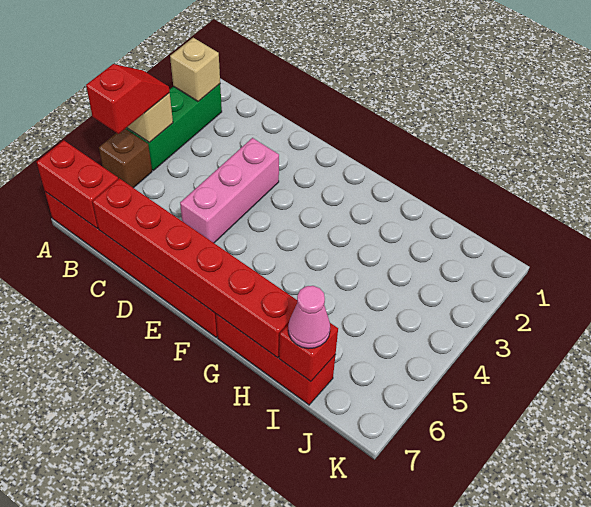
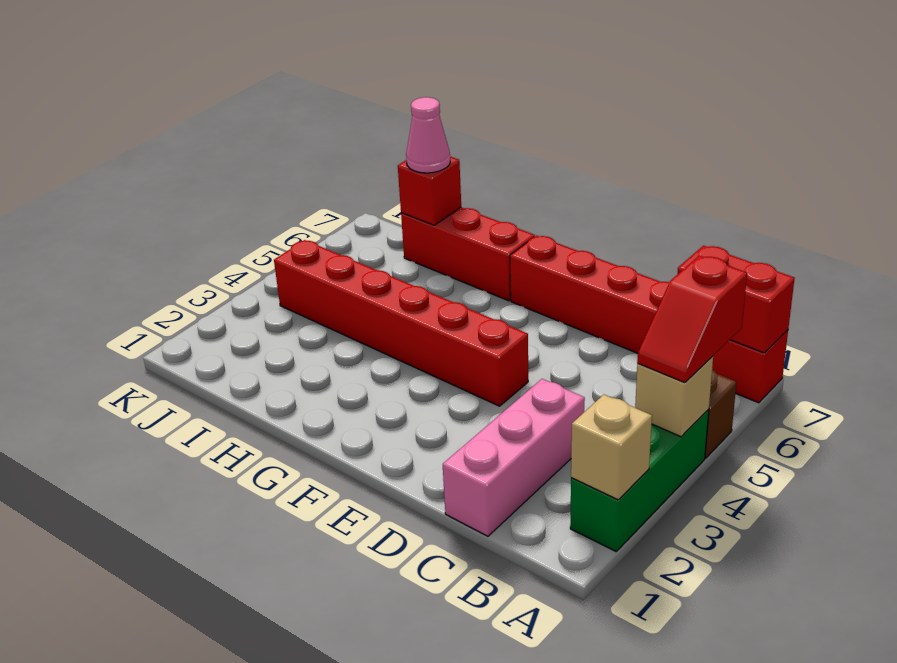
red 1x6 brick [92,178,297,358] -> red 1x6 brick moved to [274,240,528,406]
pink 1x3 brick [180,138,279,243] -> pink 1x3 brick moved to [443,379,585,536]

